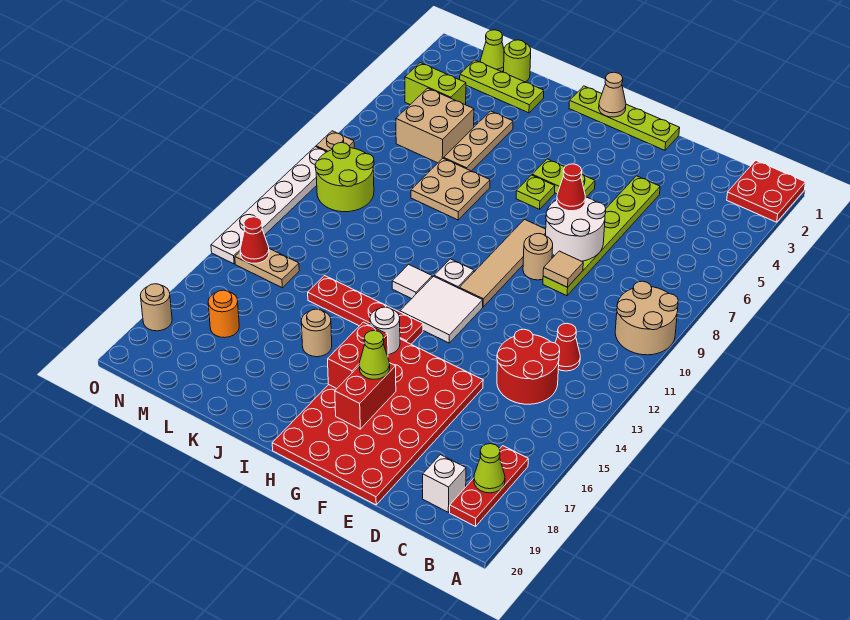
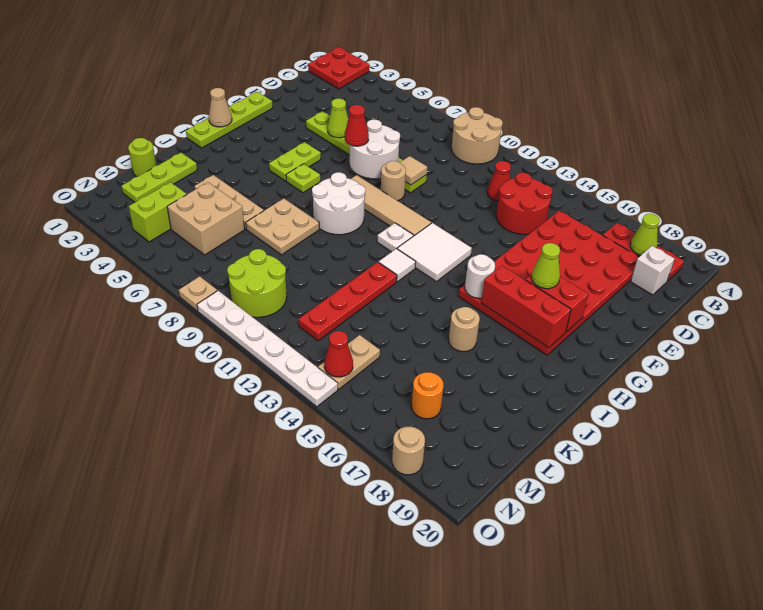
red 4x6 plate [272,339,483,505] -> red 4x6 plate turned to [459,211,639,355]
none -> white 2x2 round brick [312,172,365,235]
red 1x4 plate [308,276,423,344] -> red 1x4 plate moved to [299,262,397,341]
red 1x2 brick [328,322,388,389] -> red 1x3 brick [481,266,571,348]
lime 1x1 cone [480,30,504,72] -> lime 1x1 cone moved to [327,99,348,138]

